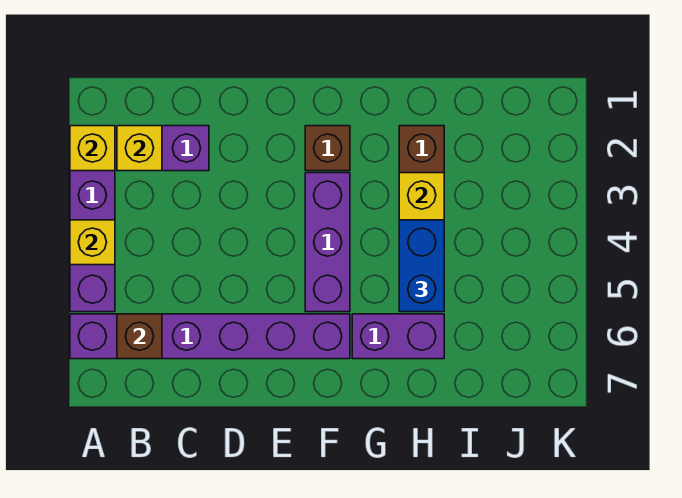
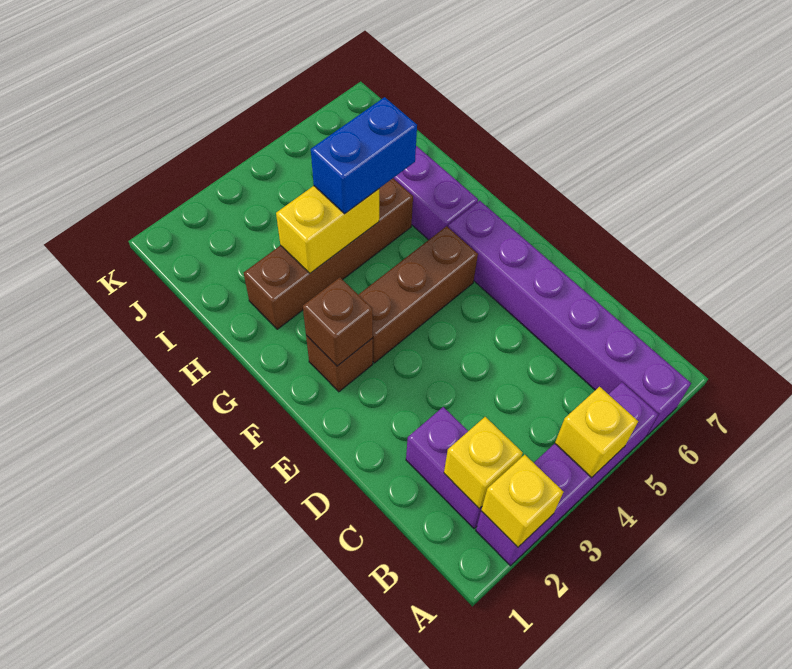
brown 1x1 brick [117,314,162,359] -> brown 1x1 brick moved to [303,277,373,366]
purple 1x3 brick [305,173,350,312] -> brown 1x3 brick [359,226,478,363]

